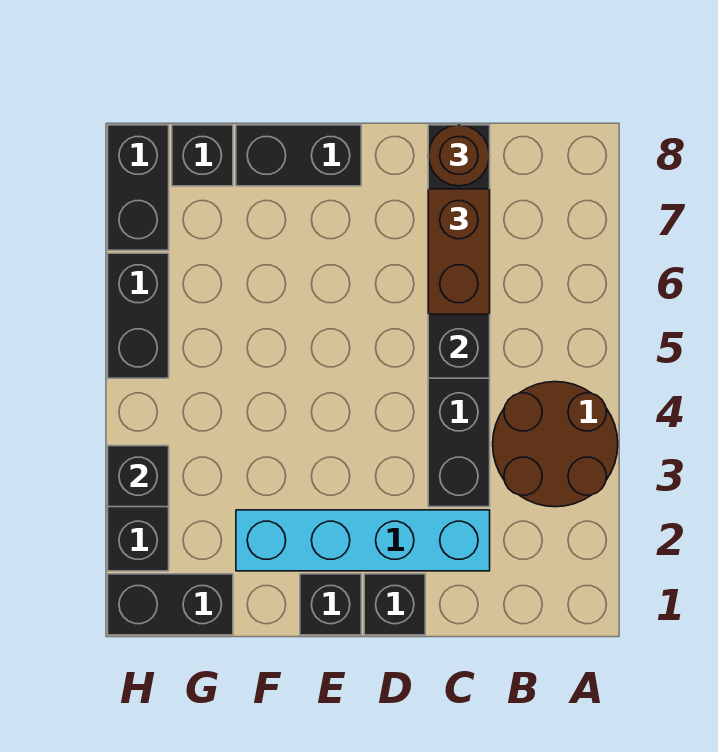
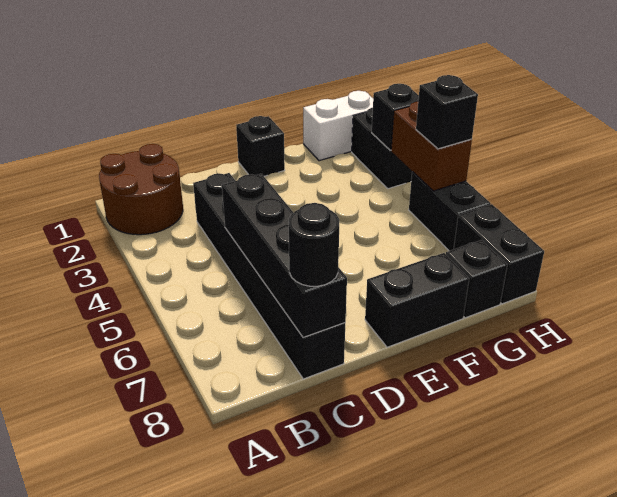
brown 2x2 round brick [493,382,618,507] -> brown 2x2 round brick moved to [99,144,183,235]
cyan 1x4 brick [236,510,490,571] -> none
brown 1x2 brick [428,189,490,314] -> brown 1x2 brick moved to [391,102,472,191]
brown 1x1 round brick [428,125,490,186] -> black 1x1 round brick [289,203,339,286]
black 1x1 brick [364,574,425,635] -> black 1x1 brick moved to [416,75,478,149]
black 1x2 brick [108,574,233,635] -> white 1x2 brick [303,91,373,161]

